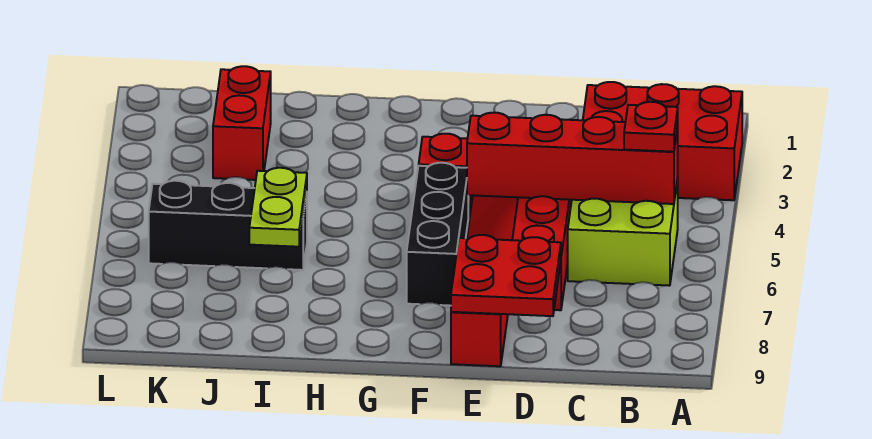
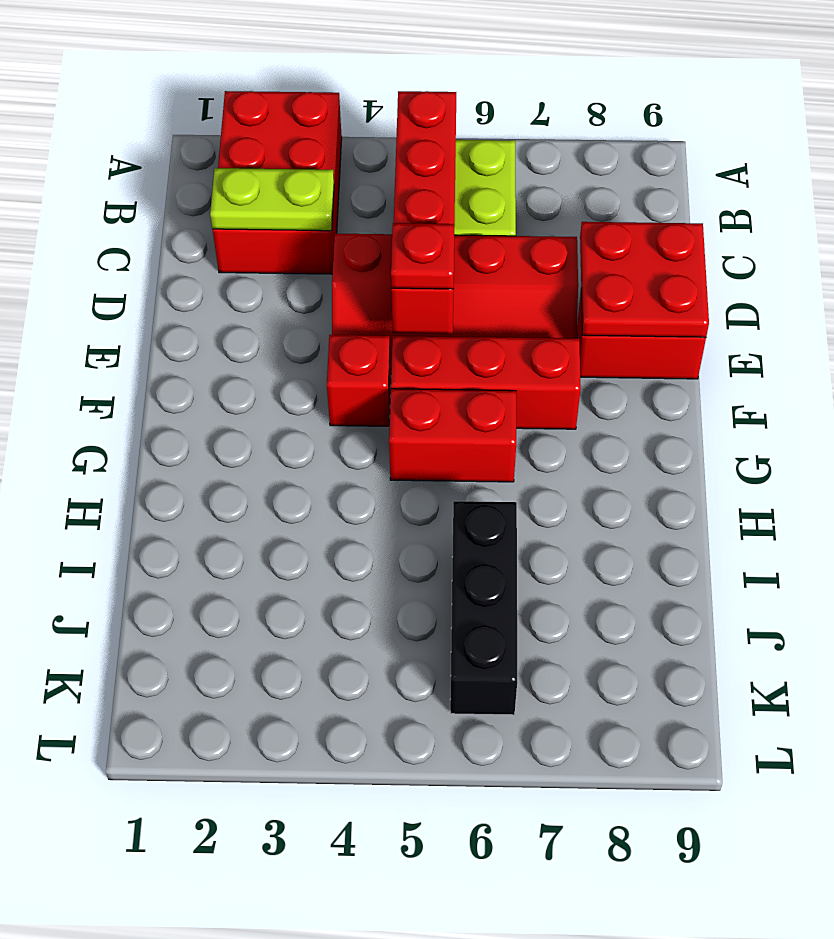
red 1x1 plate [624,102,678,152] -> red 1x1 plate moved to [391,223,455,289]
black 1x3 brick [407,163,468,306] -> red 1x3 brick [391,336,581,429]
lime 1x2 plate [249,168,307,247] -> lime 1x2 plate moved to [210,168,334,231]
red 1x2 brick [213,66,271,180] -> red 1x2 brick moved to [389,389,516,482]

